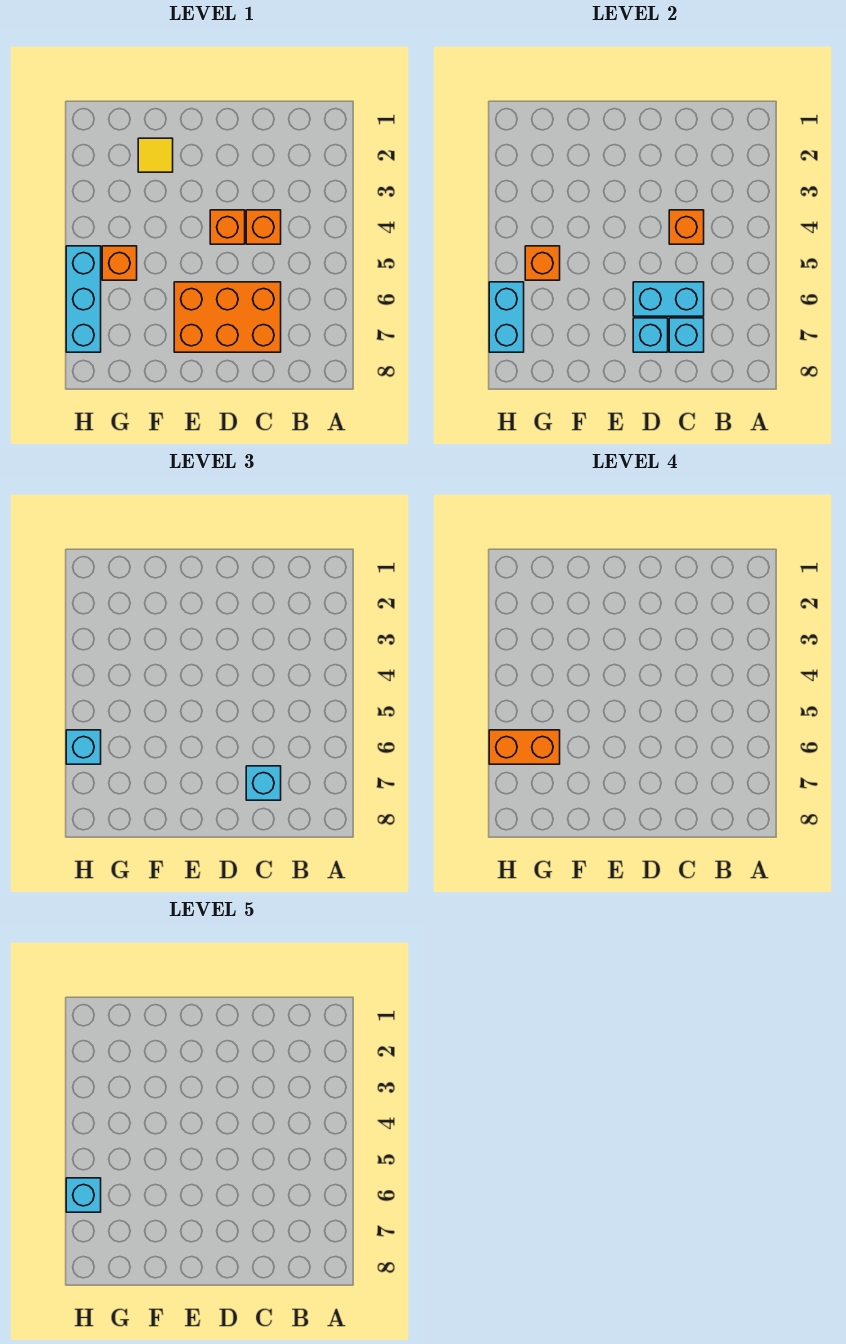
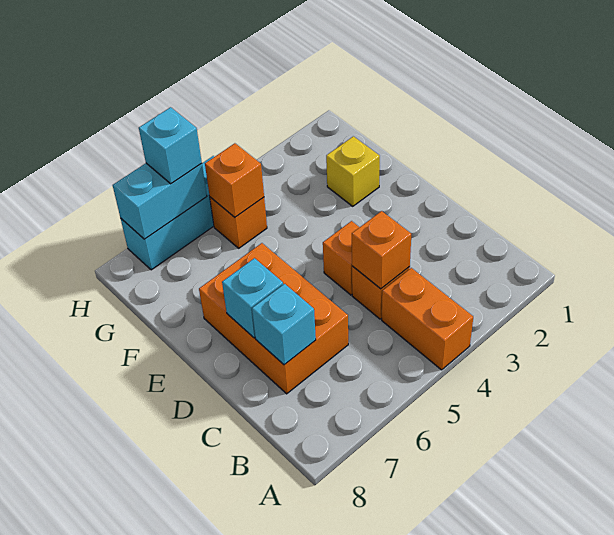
cyan 1x2 brick [633,282,704,316] -> none
cyan 1x1 brick [246,766,281,800] -> none
yellow 1x1 tile [138,138,173,172] -> yellow 1x1 brick [326,136,380,206]
orange 1x2 brick [489,730,560,764] -> orange 1x2 brick moved to [382,268,473,370]
cyan 1x1 brick [66,1178,101,1212] -> none

